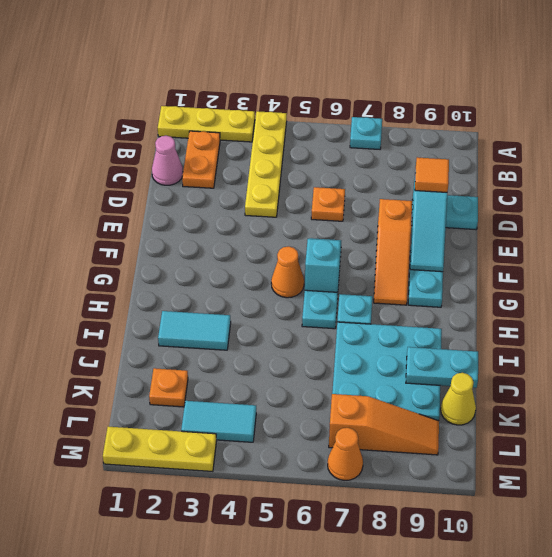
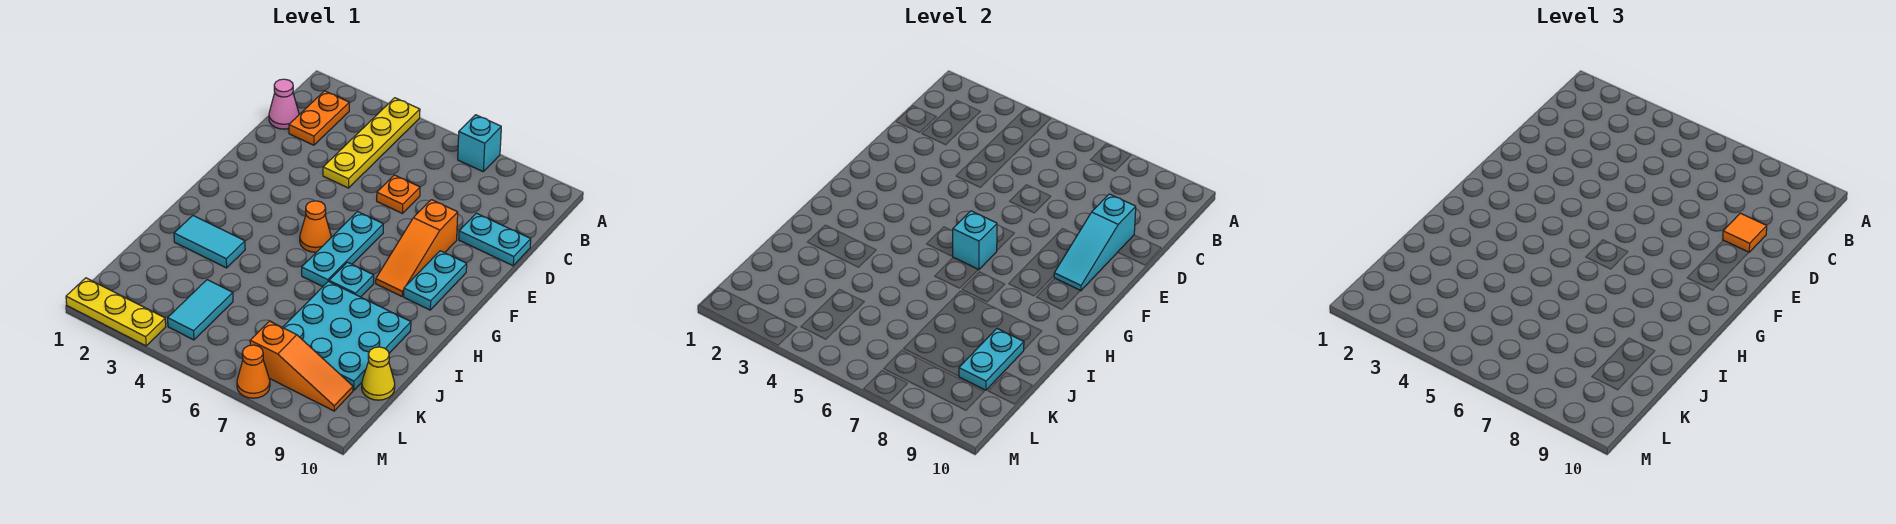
yellow 1x3 plate [158,106,255,142] -> none
cyan 1x1 plate [350,117,382,149] -> cyan 1x1 brick [458,115,501,171]
cyan 1x2 plate [406,347,478,388] -> cyan 1x2 plate turned to [959,329,1024,390]
orange 1x1 plate [149,368,188,407] -> none
cyan 1x2 tile [181,401,256,442] -> cyan 1x2 tile turned to [168,280,233,340]

